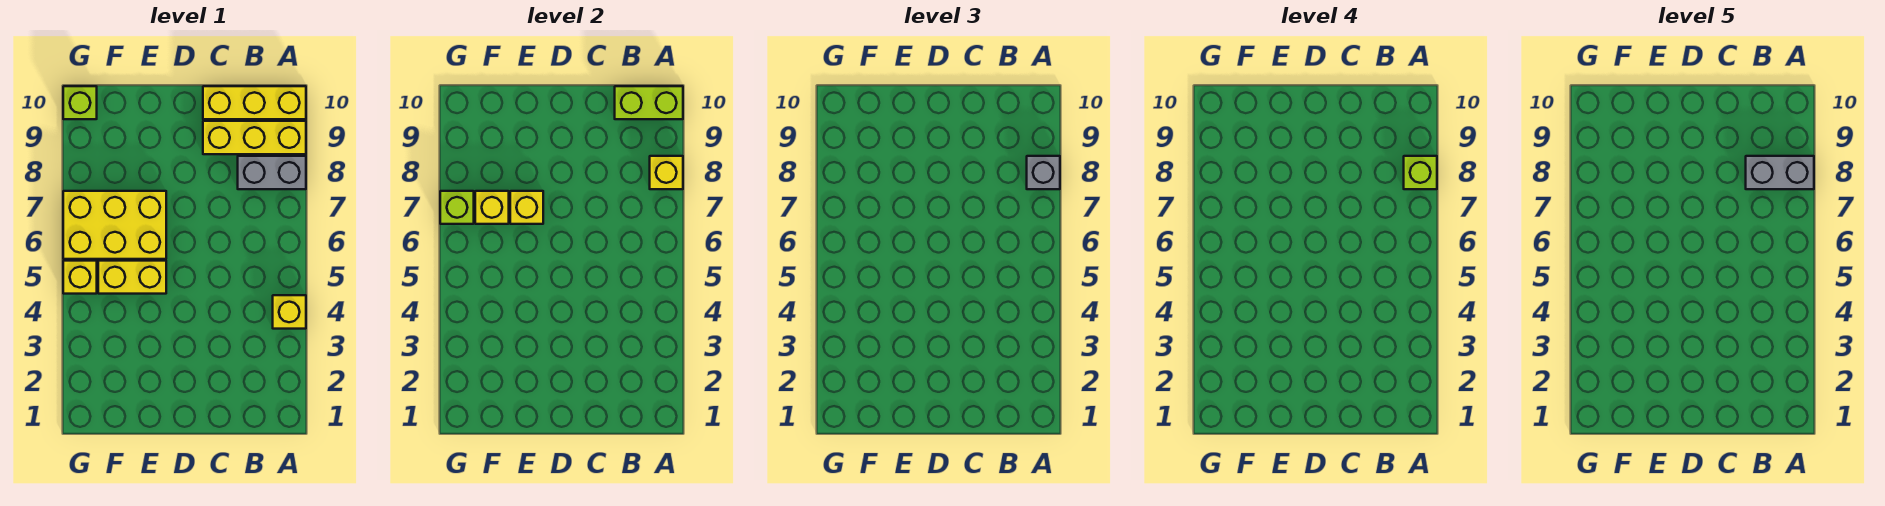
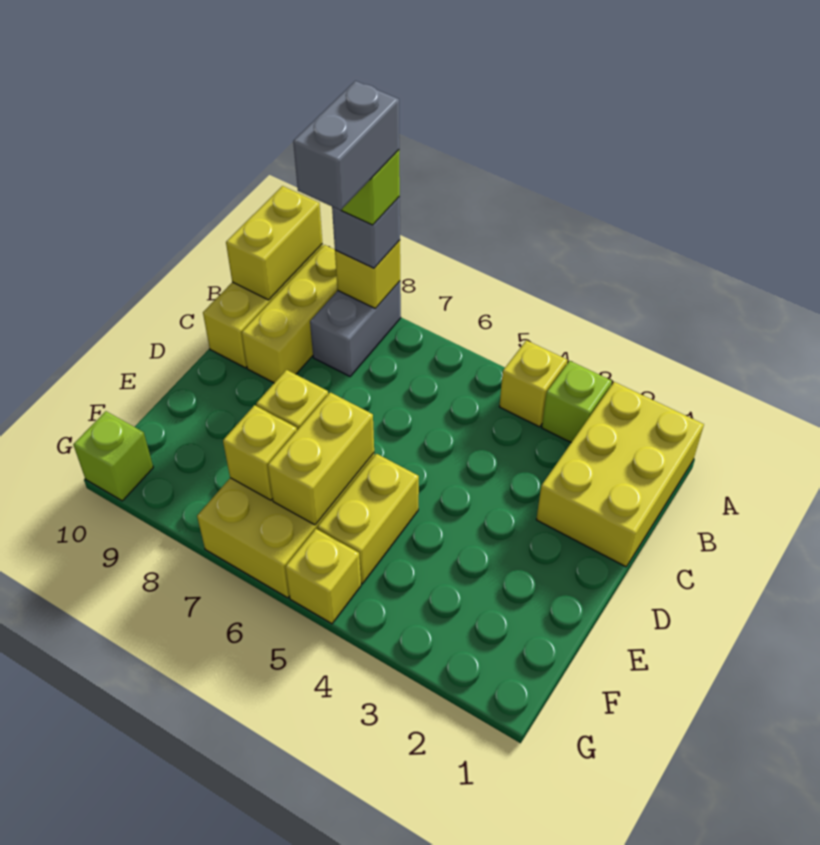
none -> yellow 2x3 brick [536,382,704,567]
lime 1x2 brick [615,86,683,119] -> yellow 1x2 brick [226,186,322,300]
none -> yellow 1x2 brick [268,392,374,525]
lime 1x1 brick [440,191,474,224] -> lime 1x1 brick moved to [542,361,612,443]

